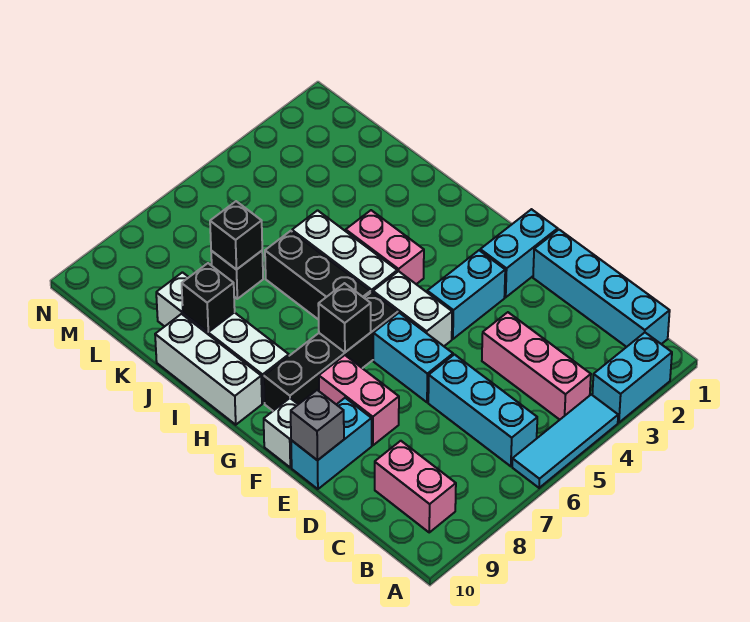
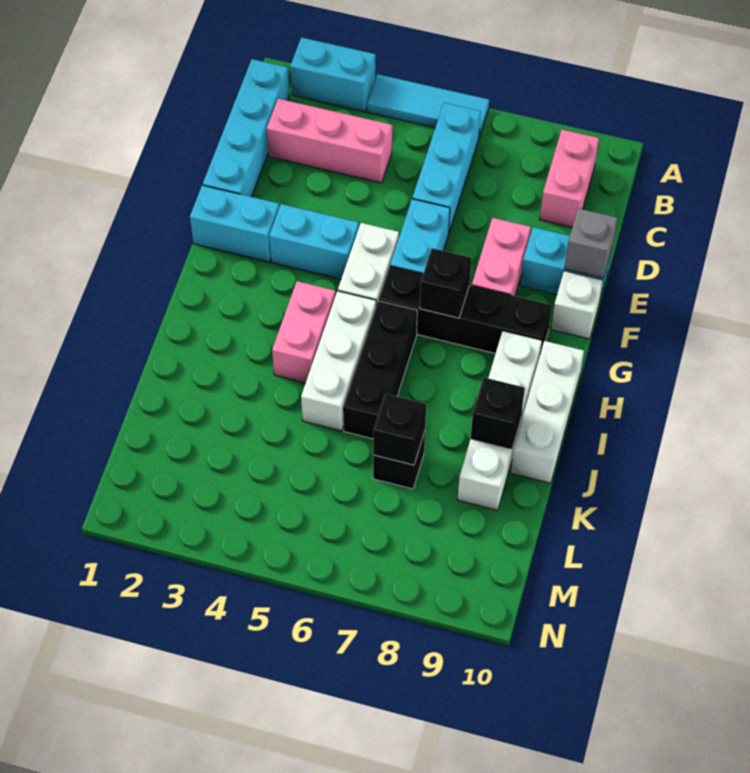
pink 1x3 brick [482,312,591,420] -> pink 1x3 brick turned to [267,99,392,183]

